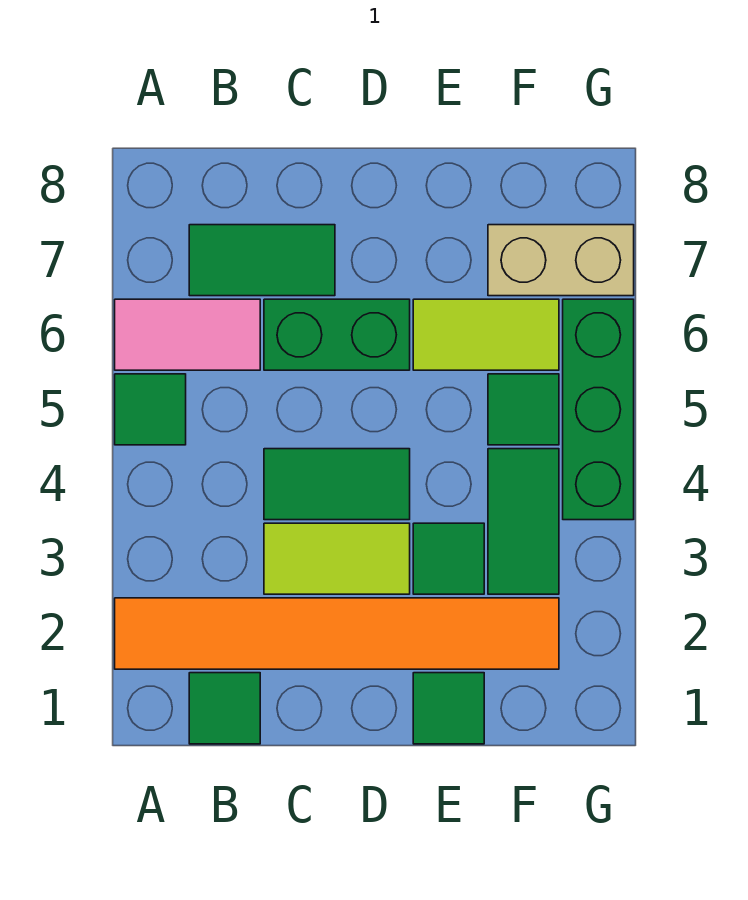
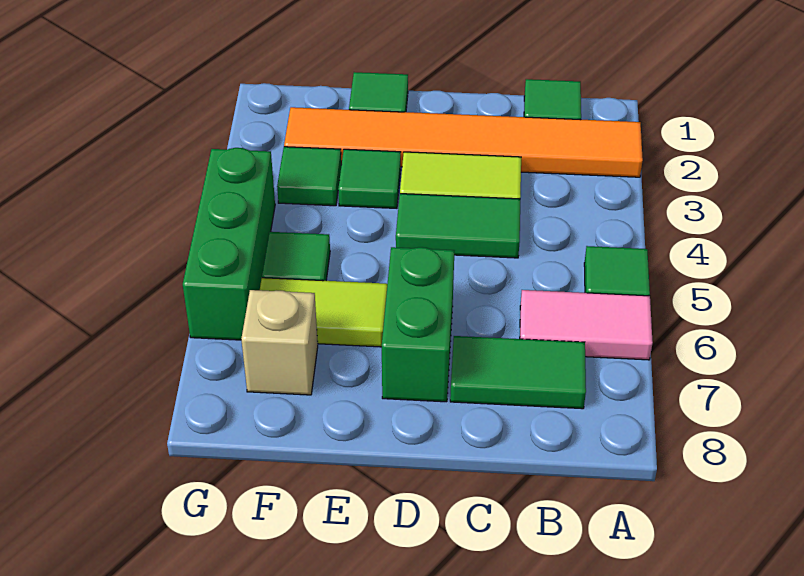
green 1x2 brick [264,299,410,370] -> green 1x2 brick turned to [382,247,454,402]
green 1x2 tile [488,449,559,594] -> green 1x1 tile [277,147,341,206]
tan 1x2 brick [488,225,634,296] -> tan 1x1 brick [241,290,318,395]

